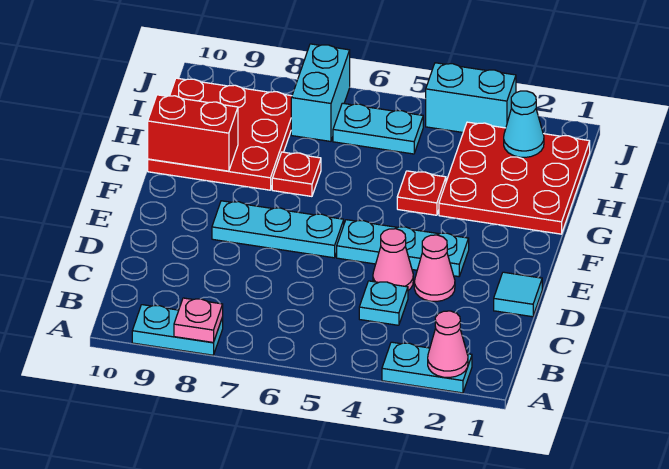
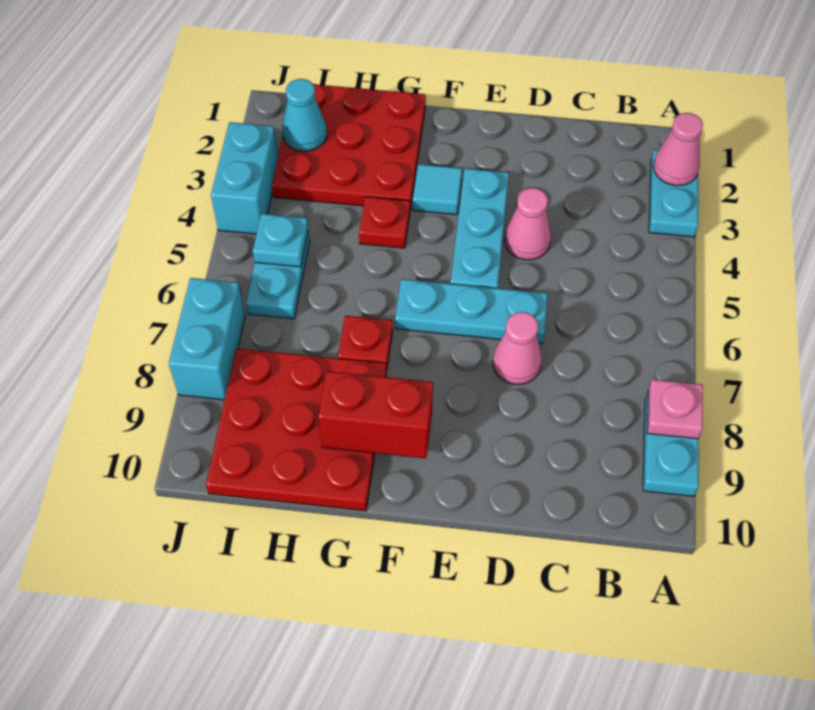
cyan 1x1 plate [359,281,408,325] -> cyan 1x1 plate moved to [253,214,308,267]
cyan 1x1 tile [494,272,542,317] -> cyan 1x1 tile moved to [413,164,462,215]
pink 1x1 cone [414,235,455,301] -> pink 1x1 cone moved to [493,312,542,384]
cyan 1x3 plate [212,201,344,258] -> cyan 1x3 plate turned to [395,279,547,343]
red 1x2 brick [148,95,238,171] -> red 1x2 brick turned to [318,371,433,458]
cyan 1x2 brick [291,44,350,141] -> cyan 1x2 brick turned to [169,278,245,400]

